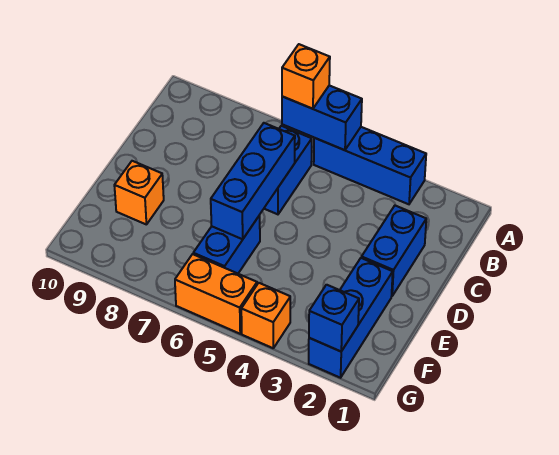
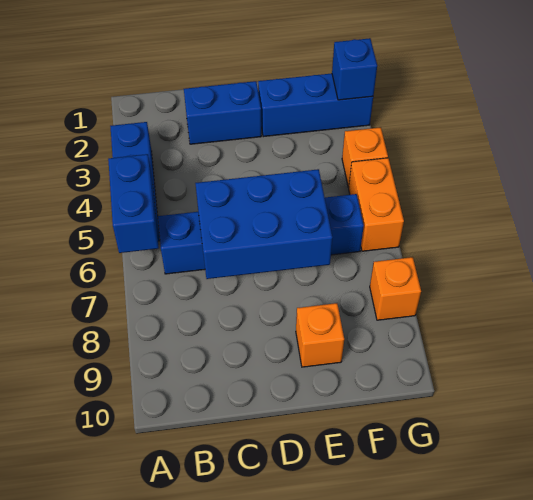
orange 1x1 brick [282,44,330,109] -> orange 1x1 brick moved to [370,257,421,320]
blue 1x3 brick [211,123,295,239] -> blue 2x3 brick [195,169,332,279]

